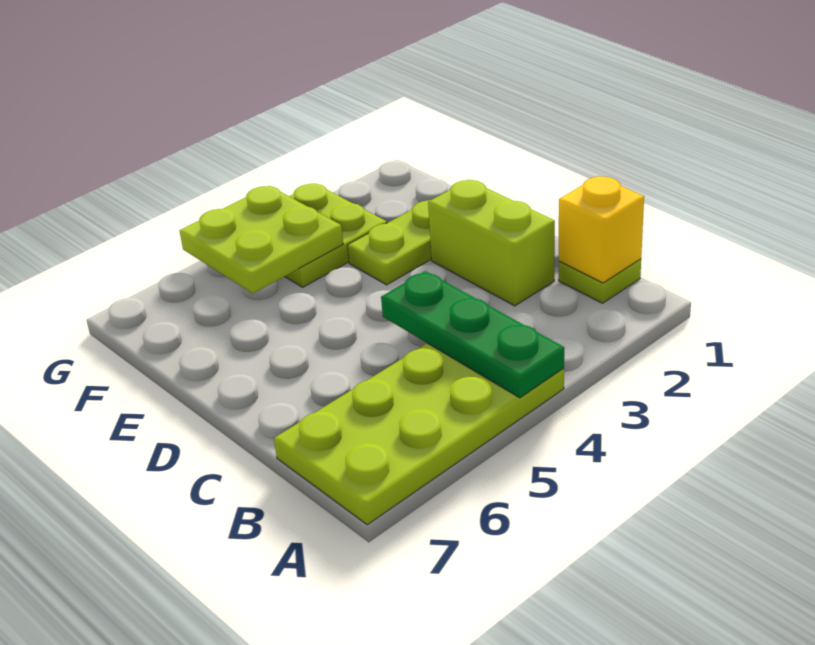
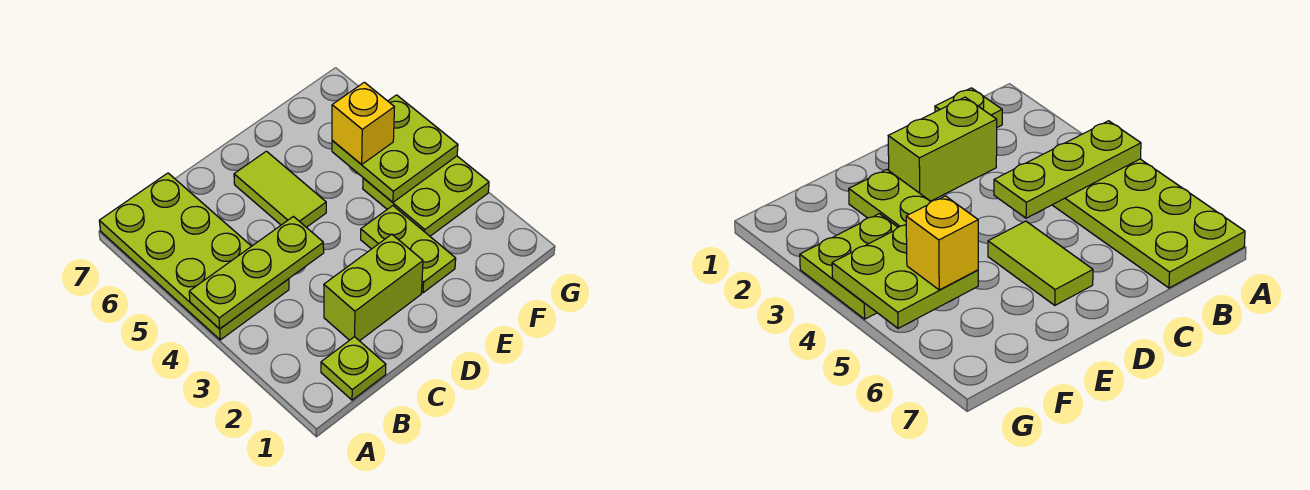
green 1x3 plate [381,271,564,398] -> lime 1x3 plate [189,217,324,329]
yellow 1x1 brick [559,176,644,283] -> yellow 1x1 brick moved to [332,82,394,165]
none -> lime 1x2 tile [234,151,326,227]

